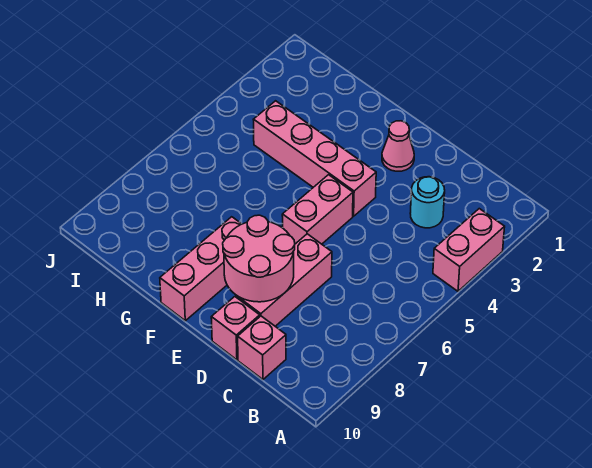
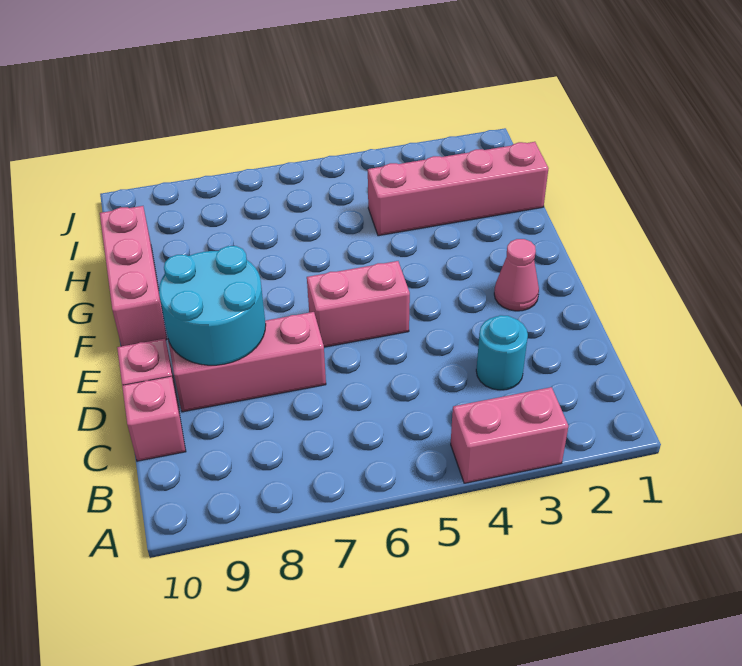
pink 2x2 round brick [223,215,295,302] -> cyan 2x2 round brick [159,246,266,365]
pink 1x4 brick [253,101,376,216] -> pink 1x4 brick turned to [368,142,549,236]
pink 1x3 brick [160,217,241,321] -> pink 1x3 brick turned to [100,206,167,346]

